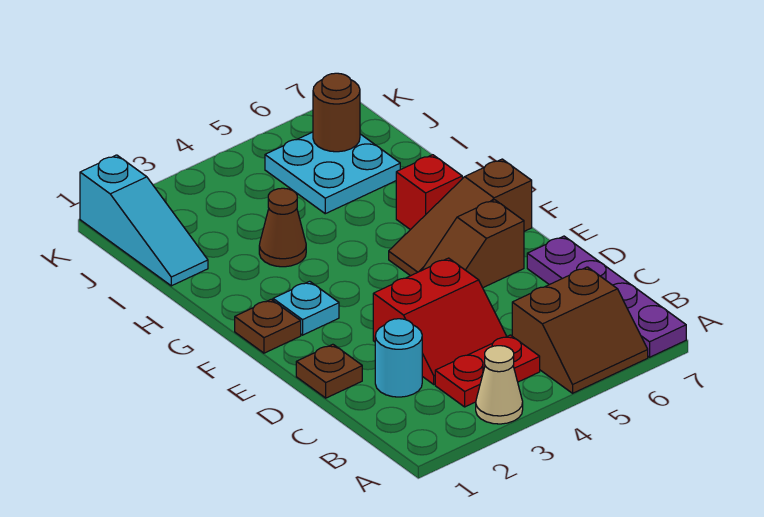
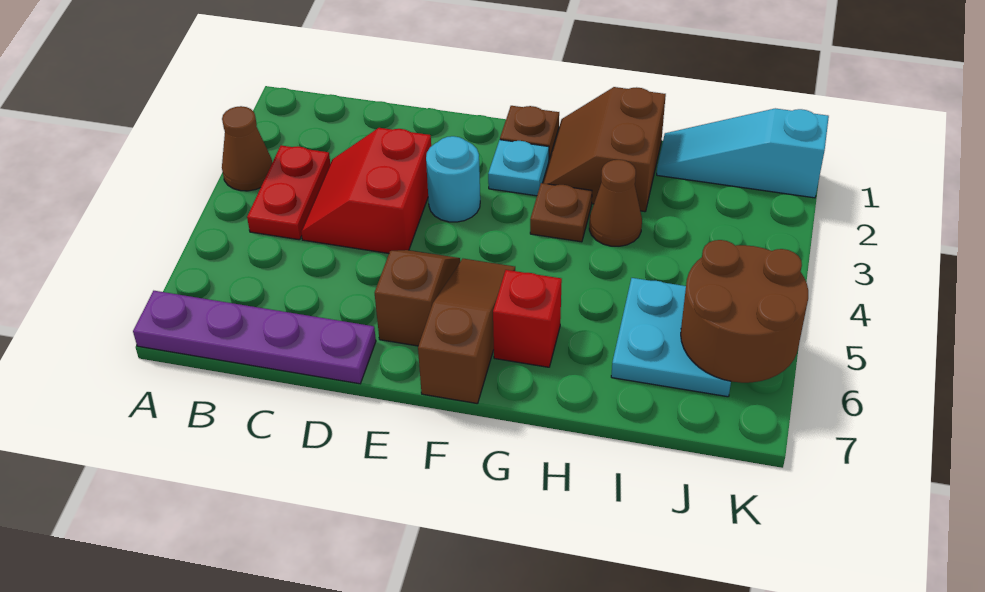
tan 1x1 cone [476,346,523,424] -> brown 1x1 cone [222,106,272,191]
brown 2x2 slope [512,267,648,393] -> brown 2x2 slope moved to [543,87,666,212]
cyan 1x1 round brick [375,319,422,397] -> cyan 1x1 round brick moved to [426,136,480,222]
brown 1x1 plate [296,344,362,398] -> brown 1x1 plate moved to [530,183,592,242]
brown 1x1 round brick [313,73,360,152] -> brown 2x2 round brick [681,240,808,383]

